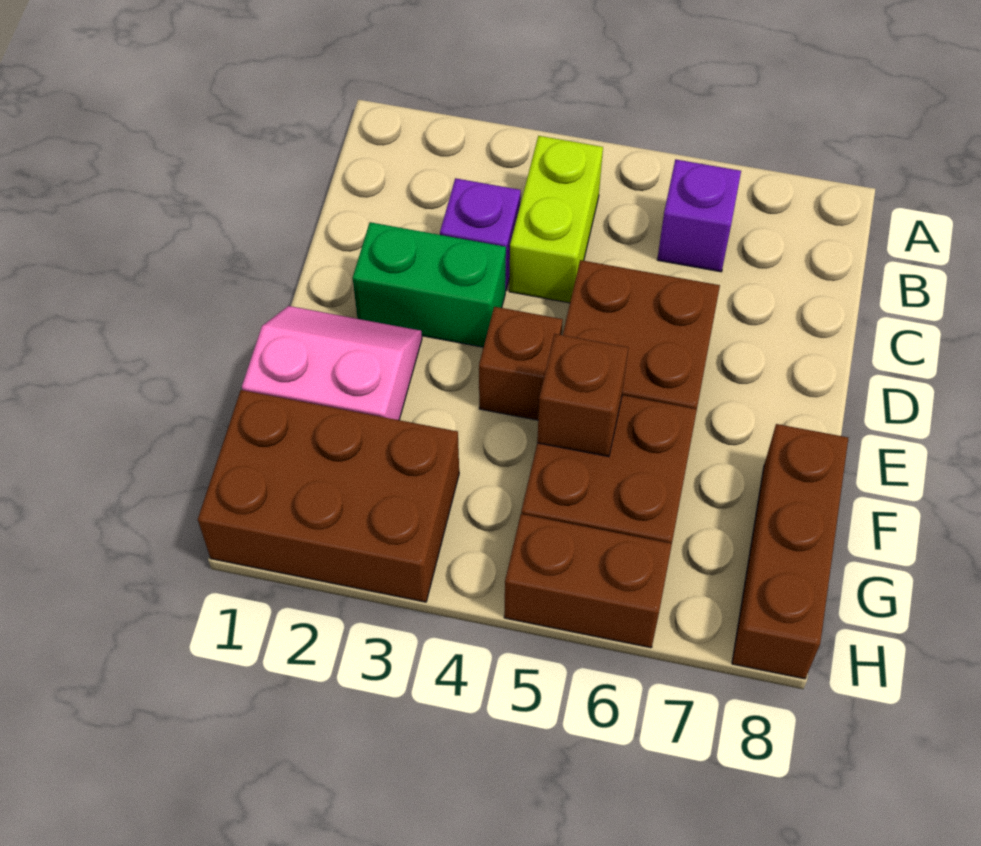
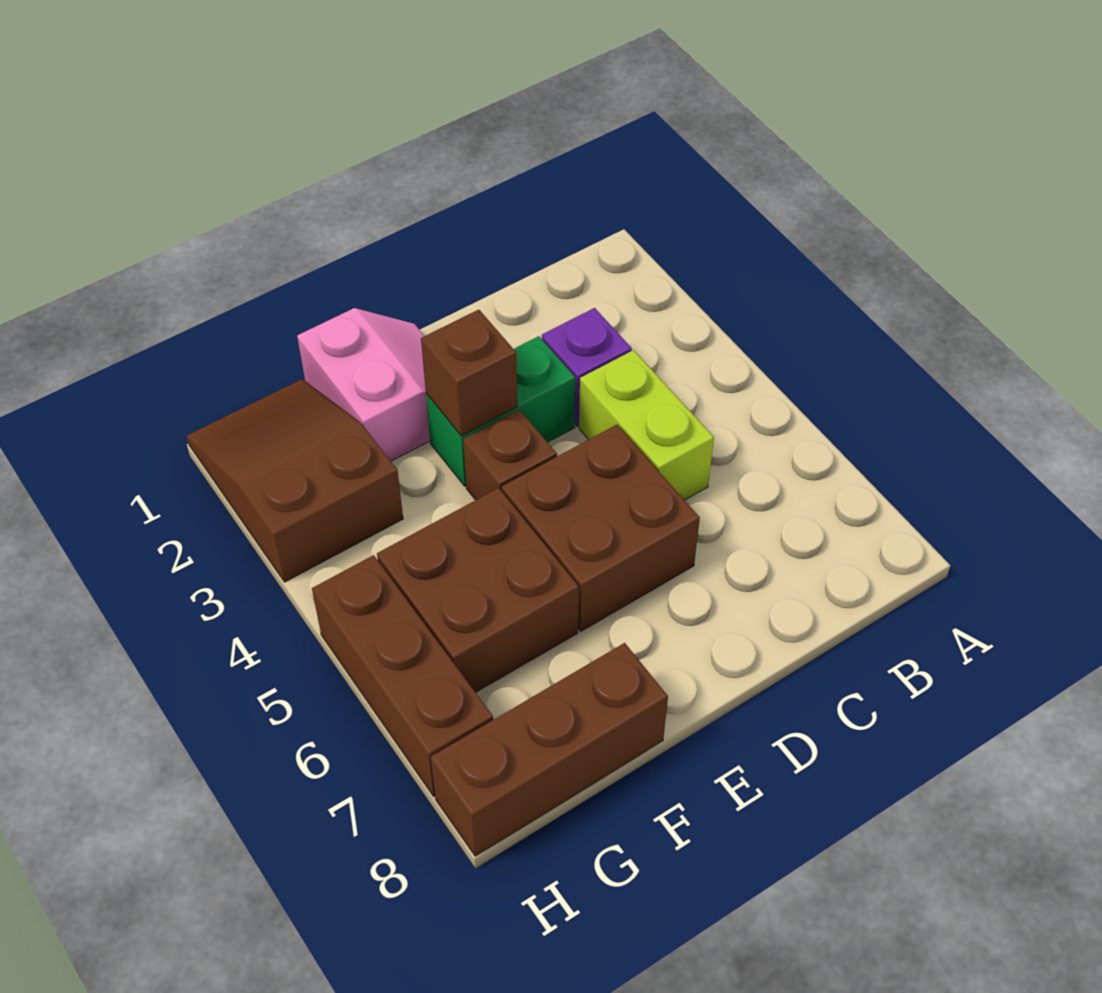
lime 1x2 brick [509,136,603,303] -> lime 1x2 brick turned to [579,350,714,500]
purple 1x1 brick [657,159,741,272] -> none
green 1x2 brick [353,222,506,347] -> green 1x2 brick turned to [426,336,575,486]
brown 1x1 brick [537,334,628,457] -> brown 1x1 brick moved to [421,310,518,436]
brown 2x3 brick [198,390,459,602] -> brown 2x3 slope [187,379,403,582]
brown 1x2 brick [504,514,672,648] -> brown 1x3 brick [312,555,493,796]

